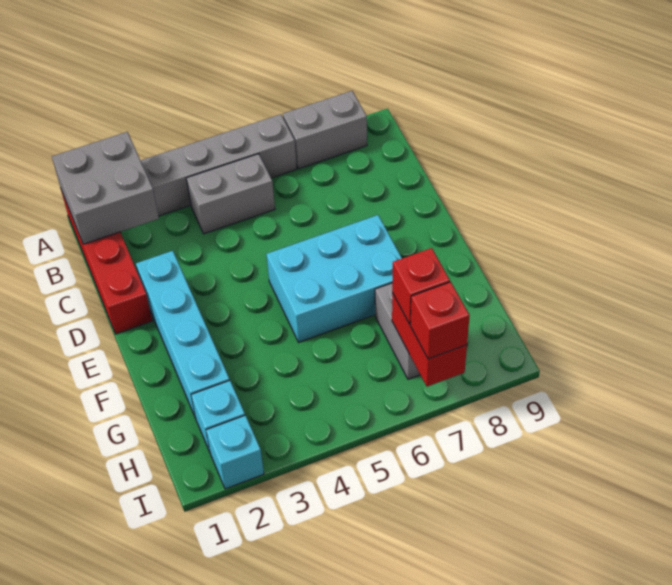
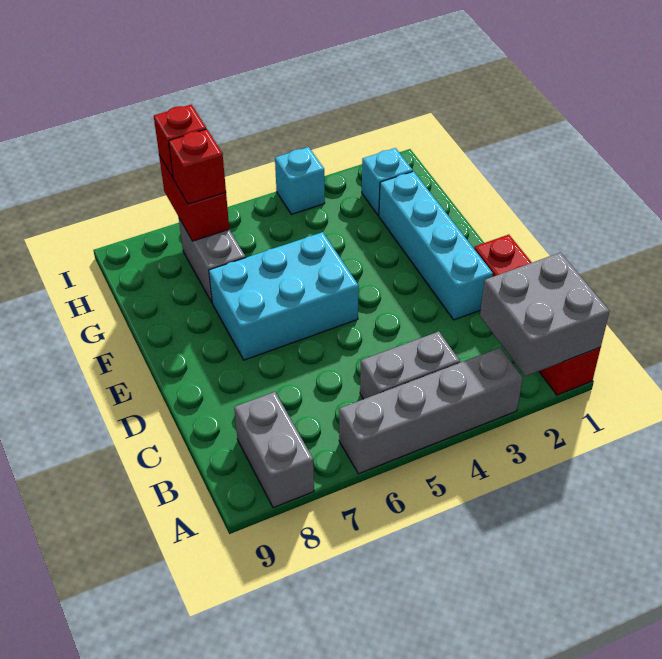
grey 1x2 brick [283,91,367,169] -> grey 1x2 brick turned to [234,392,314,508]
cyan 1x1 brick [206,415,264,489] -> cyan 1x1 brick moved to [275,147,325,214]

